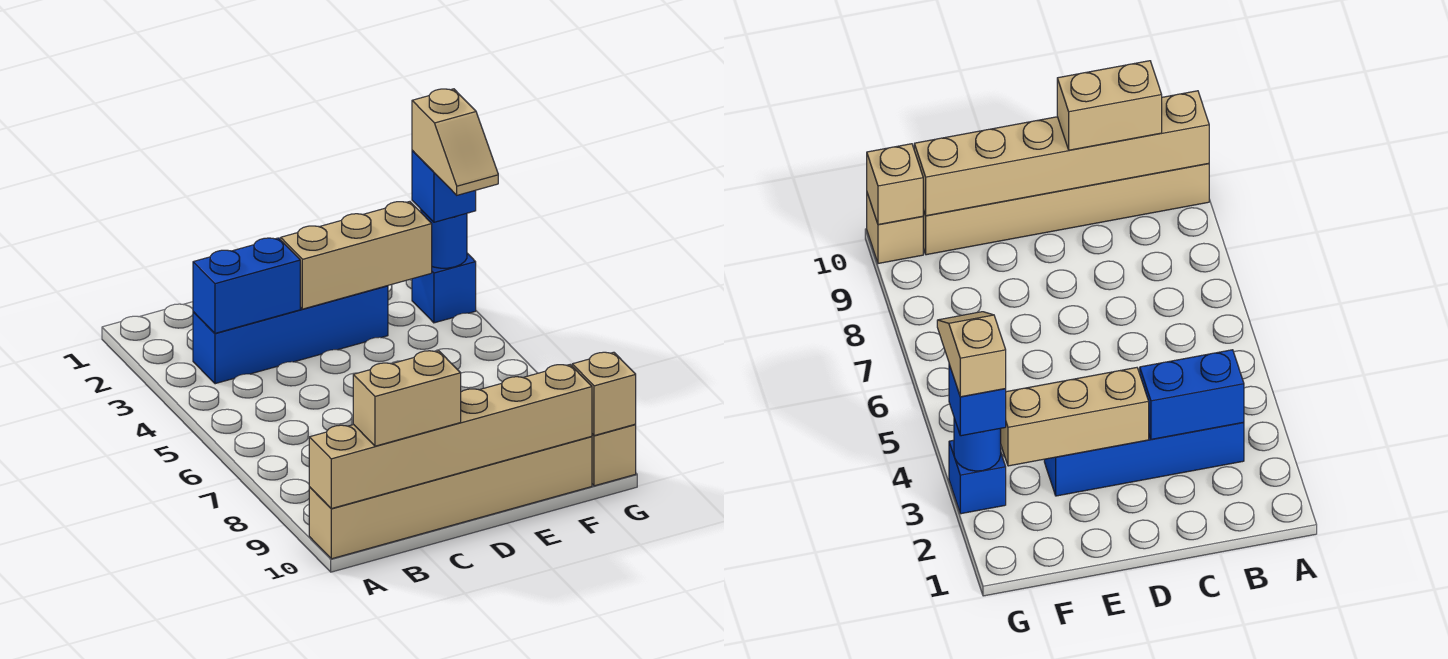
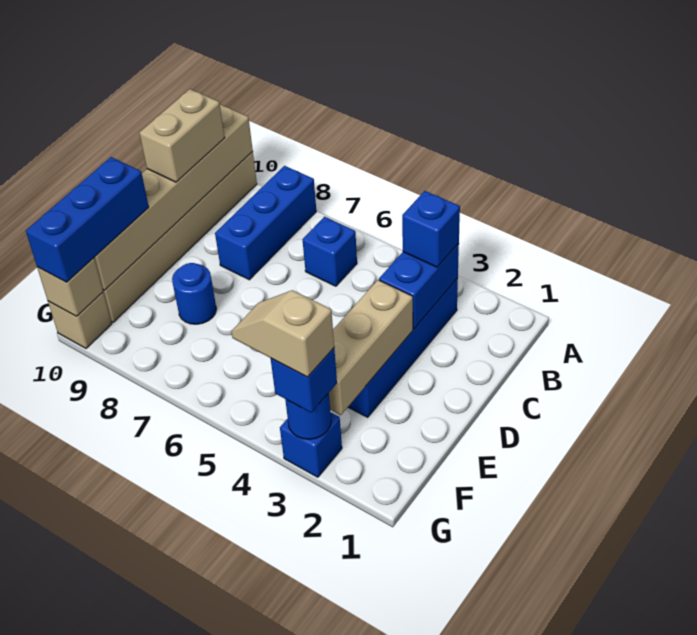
none -> blue 1x3 brick [215,166,316,280]
none -> blue 1x1 brick [402,191,460,267]
none -> blue 1x1 brick [302,217,357,286]
none -> blue 1x1 round brick [172,263,216,324]
none -> blue 1x3 brick [26,157,149,282]

